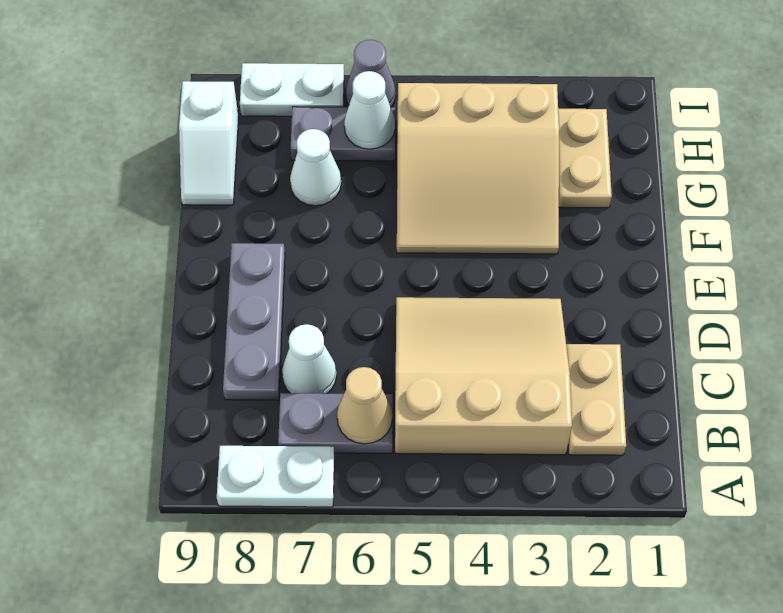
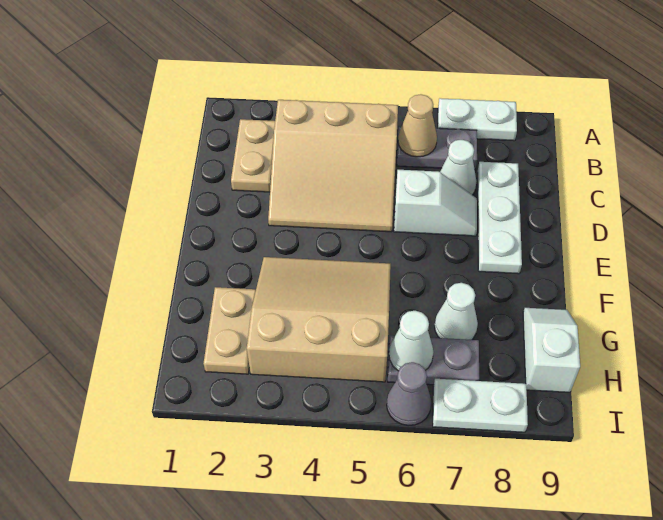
grey 1x3 plate [223,243,285,400] -> white 1x3 plate [478,162,522,274]
none -> white 1x2 slope [394,170,477,236]

